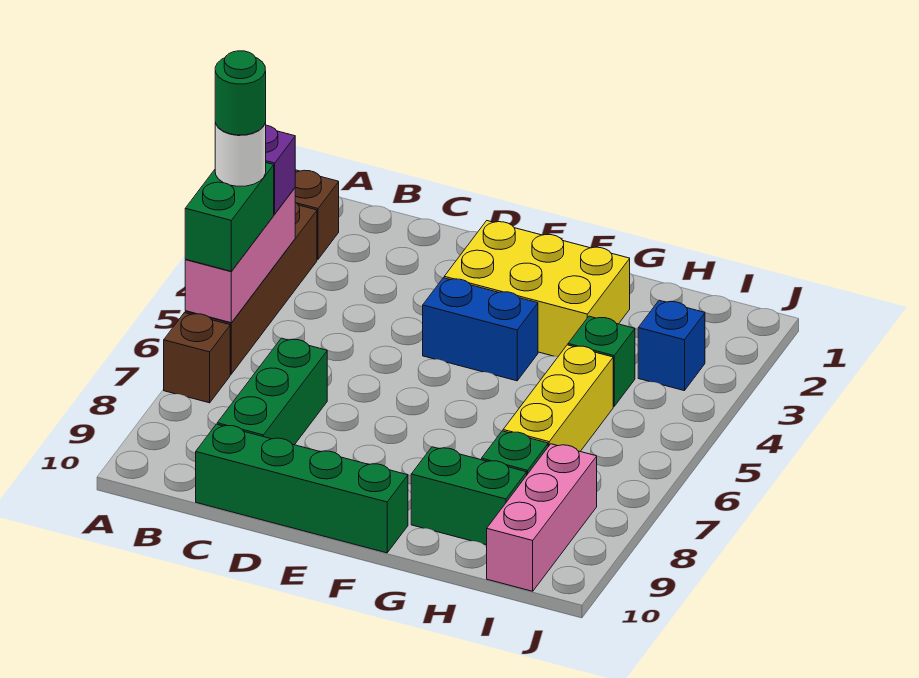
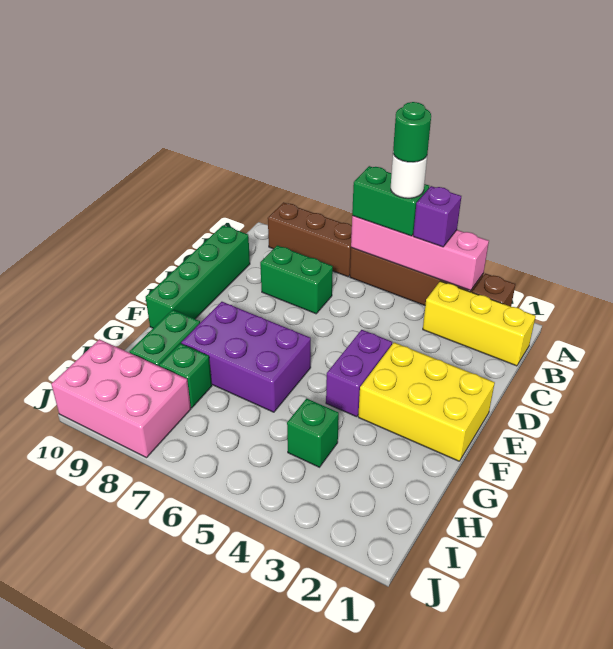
pink 1x3 brick [185,188,295,323] -> pink 1x4 brick [351,216,489,291]
brown 1x1 brick [164,313,230,403] -> brown 1x3 brick [268,202,352,277]
green 1x3 brick [217,338,327,445] -> green 1x2 brick [260,245,333,314]
yellow 2x3 brick [444,221,630,356] -> yellow 2x3 brick turned to [358,343,495,461]
blue 1x2 brick [423,278,538,381] -> purple 1x2 brick [326,330,392,417]
none -> purple 2x3 brick [181,302,311,412]
yellow 1x3 brick [503,345,613,451] -> yellow 1x3 brick moved to [423,281,536,366]
blue 1x1 brick [638,300,705,391] -> none
pink 1x3 brick [487,444,597,591] -> pink 2x3 brick [51,339,191,458]

